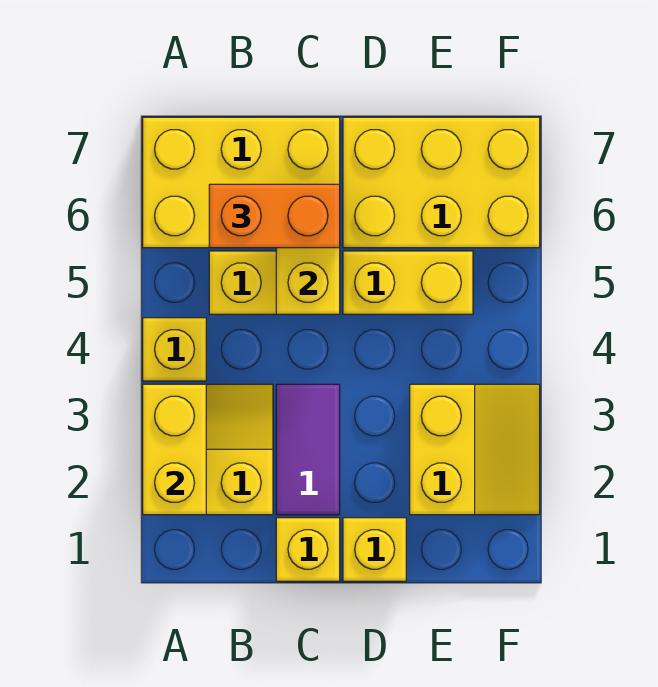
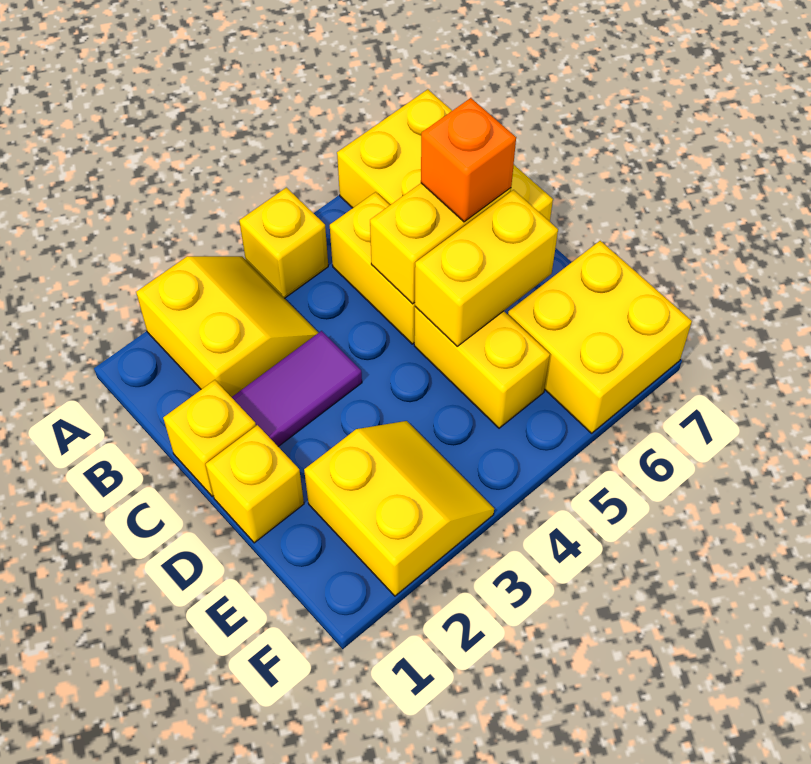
yellow 1x2 brick [143,384,206,515] -> yellow 1x2 brick moved to [415,190,558,346]
orange 1x2 brick [209,184,340,248] -> orange 1x1 brick [421,98,516,222]
yellow 2x3 brick [343,117,540,248] -> yellow 2x2 brick [508,241,692,433]
yellow 2x2 slope [410,384,540,515] -> yellow 2x2 slope turned to [304,421,494,596]

